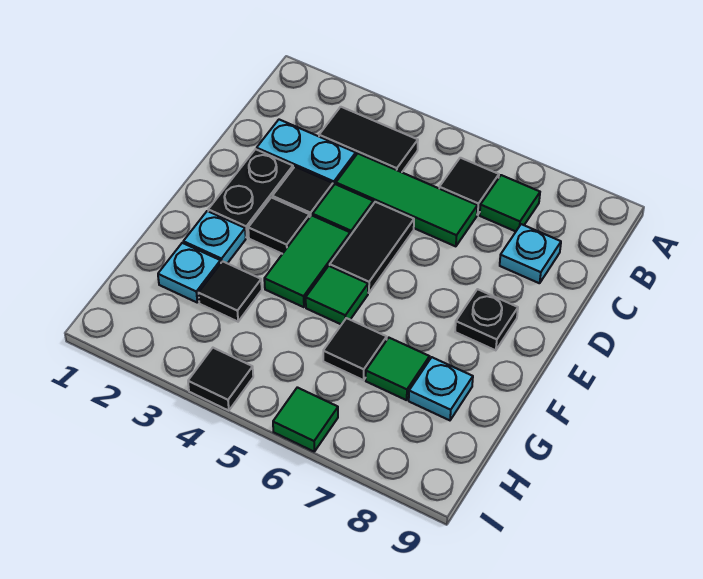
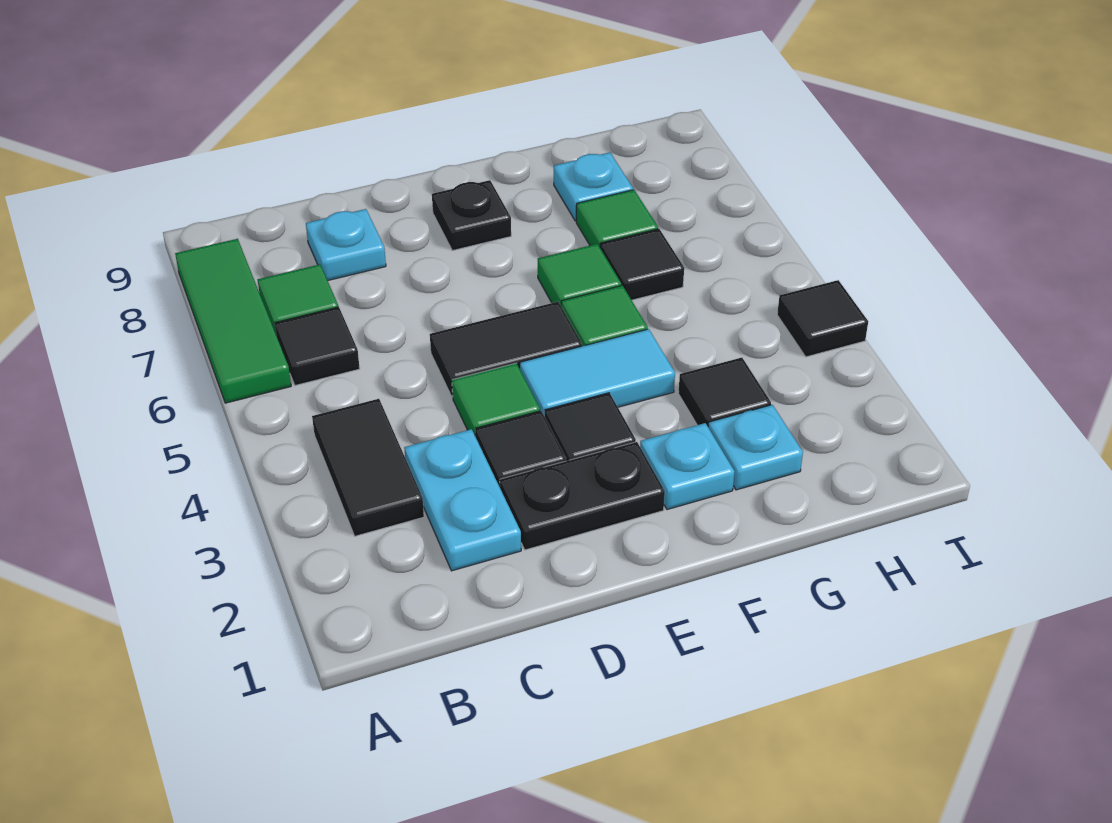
green 1x3 tile [336,154,477,246] -> green 1x3 tile moved to [175,239,291,403]
green 1x2 tile [264,215,350,307] -> cyan 1x2 tile [520,329,675,416]
green 1x1 tile [273,387,338,451] -> green 1x1 tile moved to [538,244,621,305]

